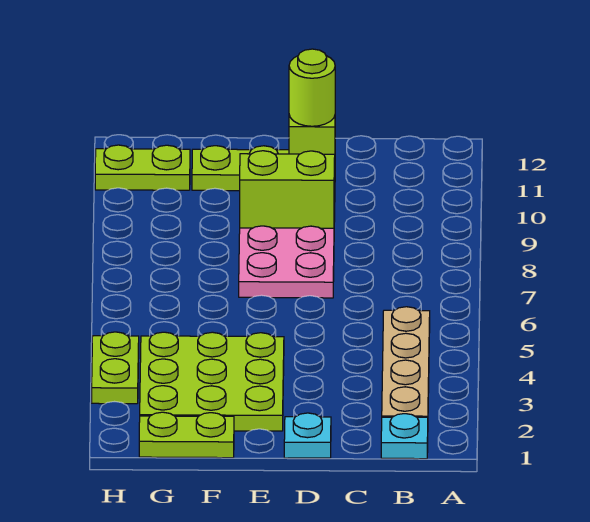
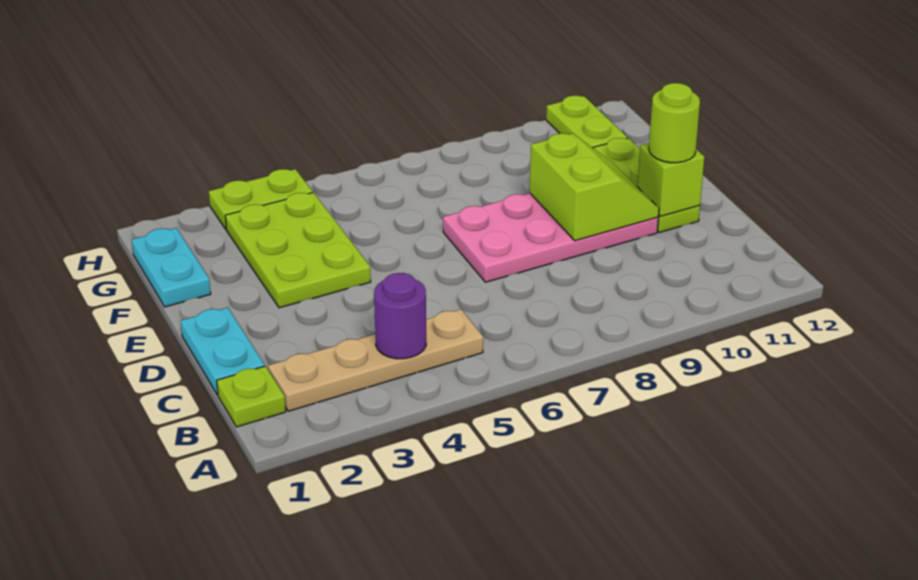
cyan 1x1 plate [381,414,428,459] -> lime 1x1 plate [217,366,286,427]
none -> purple 1x1 round brick [374,273,426,359]
cyan 1x1 plate [284,413,331,458] -> cyan 1x2 plate [181,307,265,395]
lime 3x3 plate [140,332,284,431] -> lime 2x3 plate [225,193,371,308]
lime 1x2 plate [139,412,234,458] -> cyan 1x2 plate [132,228,211,307]

